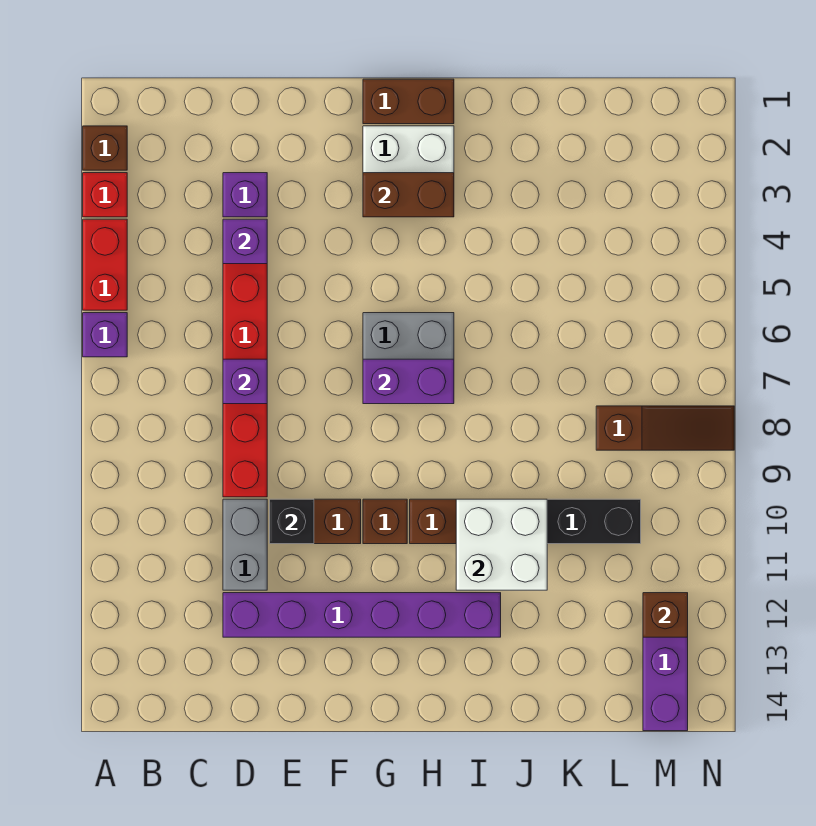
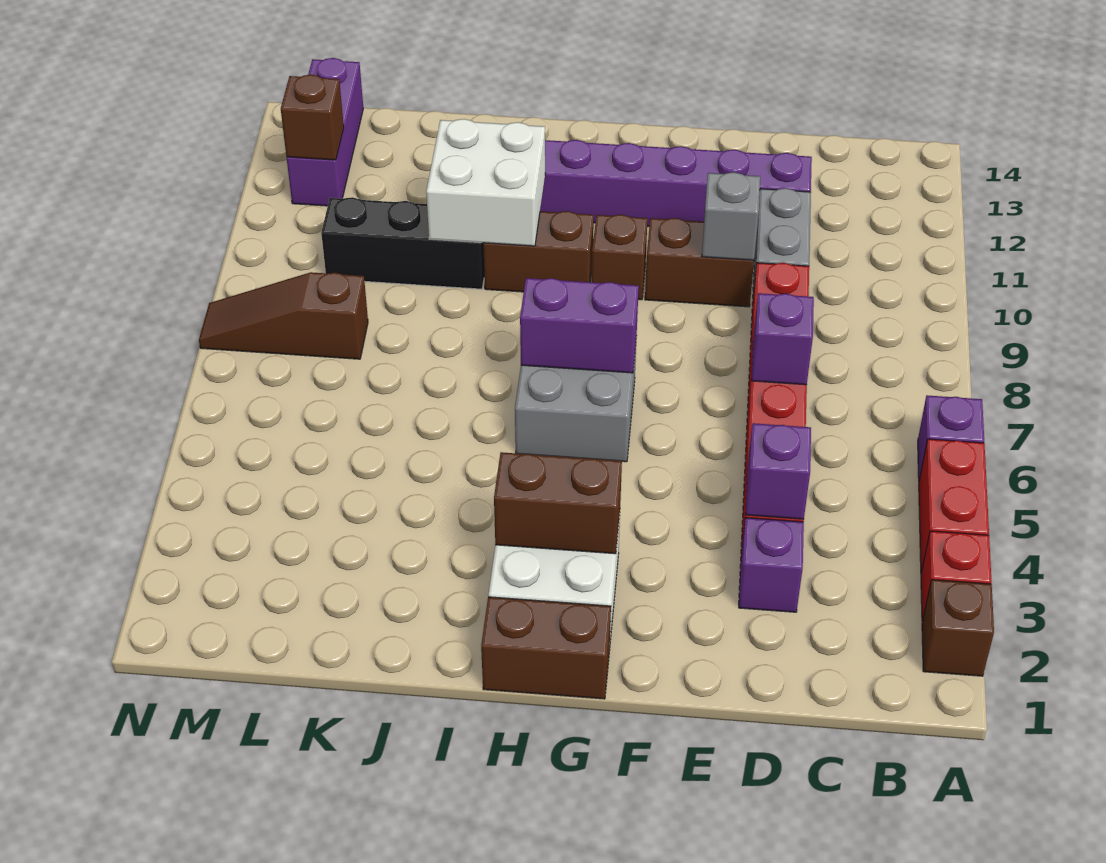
black 1x1 brick [270,499,314,544] -> grey 1x1 brick [702,172,760,260]

